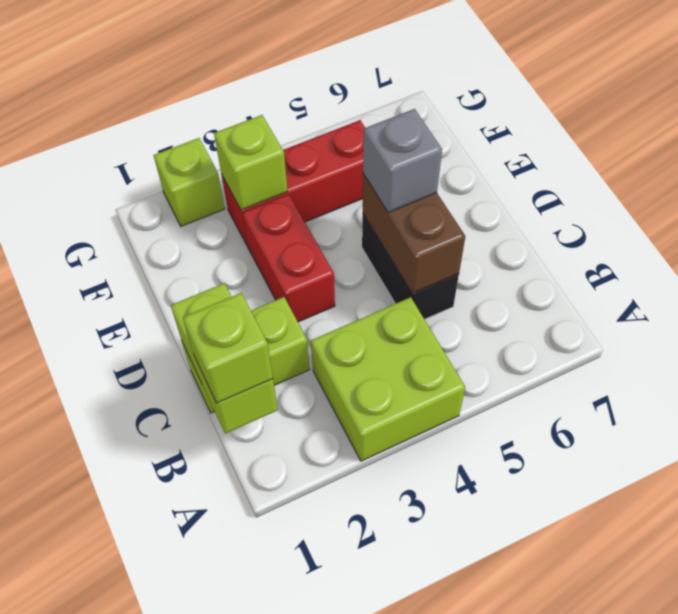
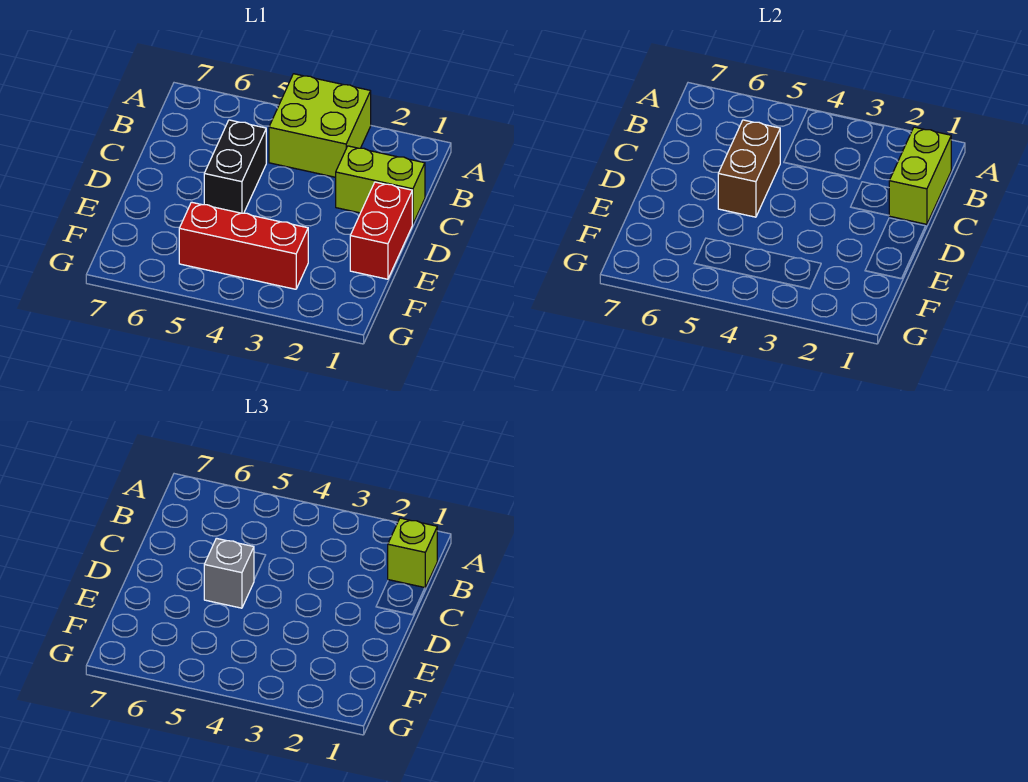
red 1x2 brick [242,194,335,322] -> red 1x2 brick moved to [350,182,412,279]
lime 1x1 brick [214,115,288,210] -> none
lime 1x1 brick [154,138,225,226] -> none

